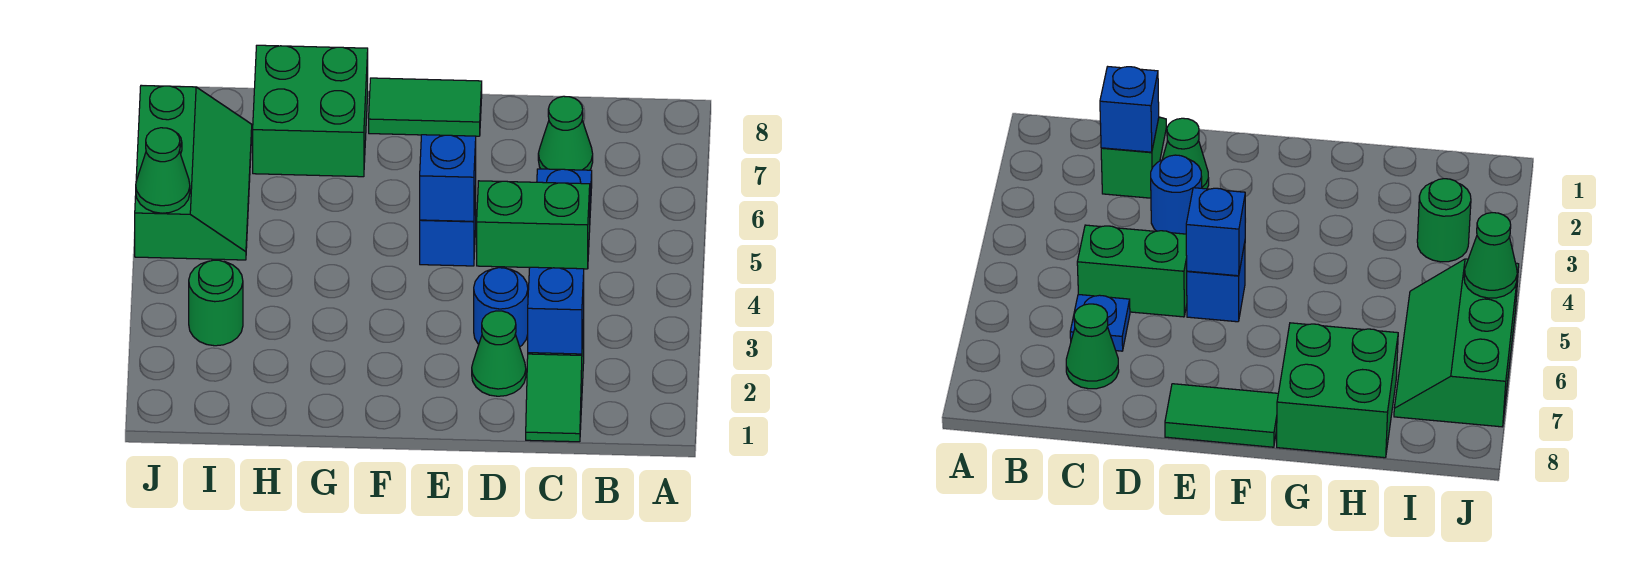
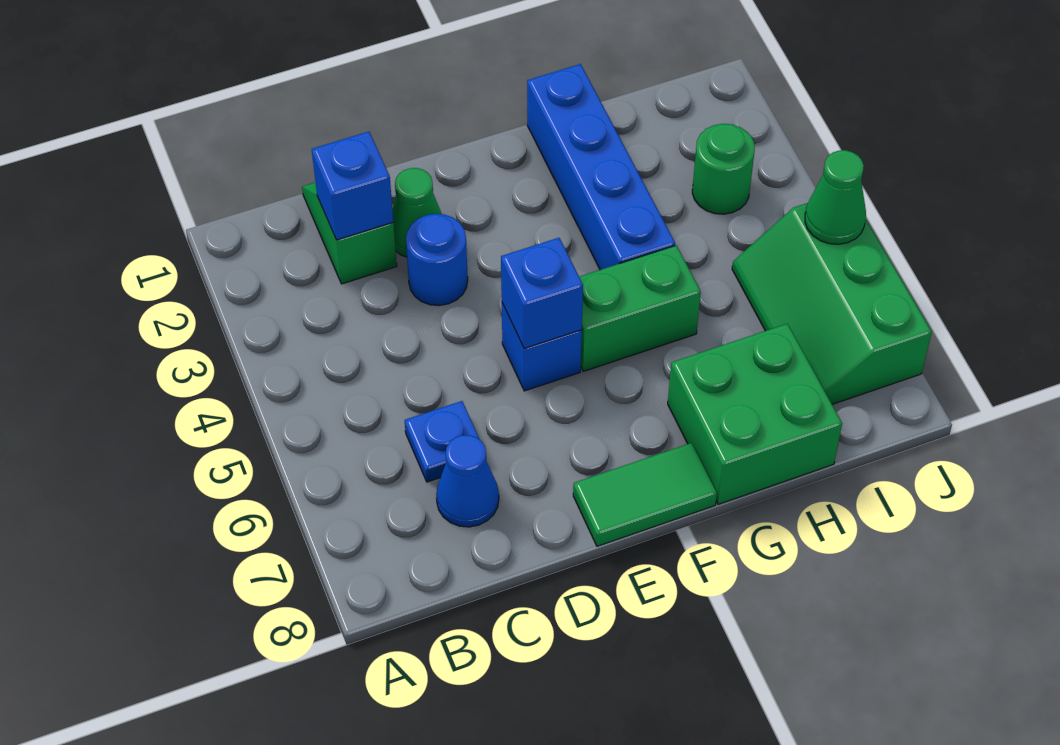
green 1x2 brick [477,181,590,269] -> green 1x2 brick moved to [579,245,701,371]
green 1x1 cone [538,96,593,170] -> blue 1x1 cone [436,435,499,527]
none -> blue 1x4 brick [527,64,675,270]

